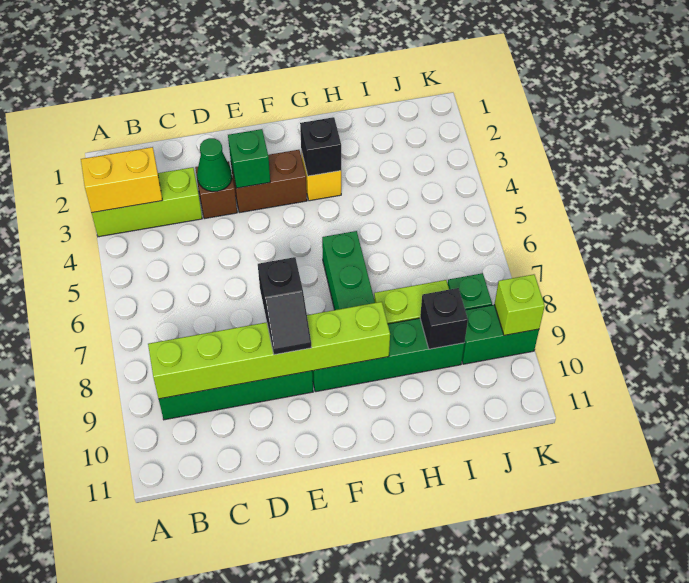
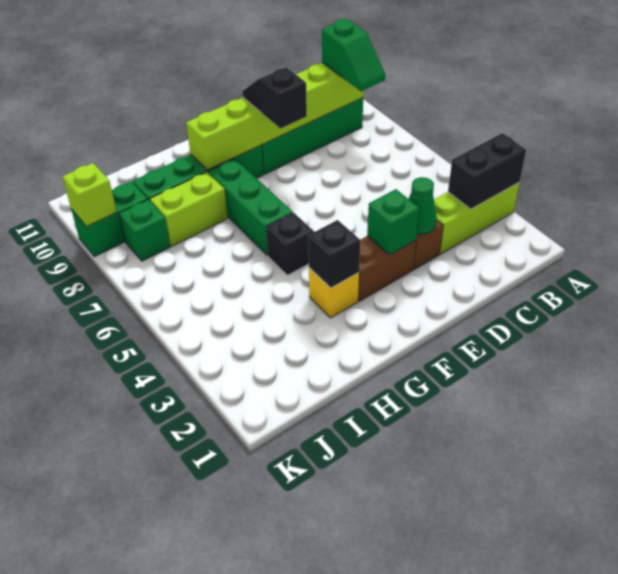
yellow 1x2 brick [81,147,162,213] -> black 1x2 brick [448,133,526,209]
none -> green 1x2 slope [322,19,385,91]
black 1x1 brick [420,288,468,349] -> black 1x1 brick moved to [266,213,314,275]

